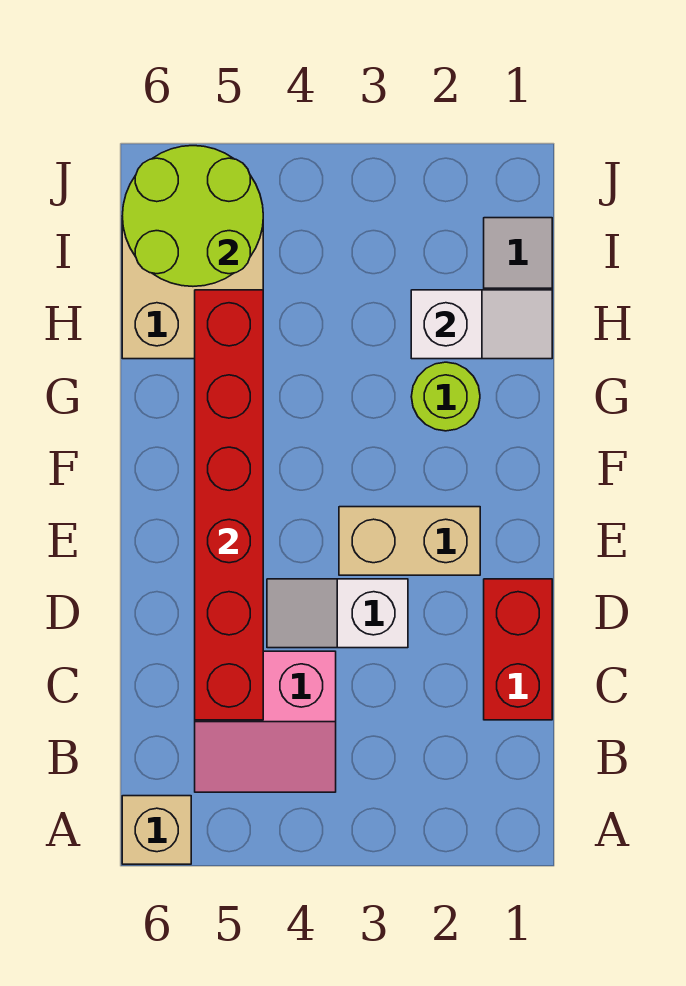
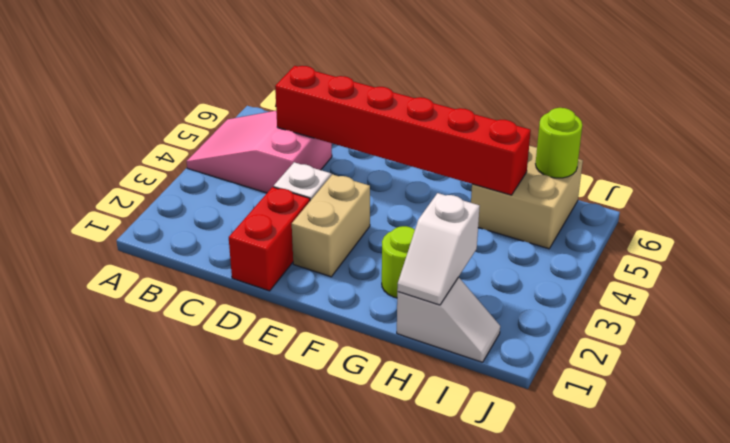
tan 1x1 brick [122,796,191,864] -> none
pink 2x2 slope [195,651,336,792] -> pink 2x3 slope [186,111,332,193]
red 1x2 brick [484,579,552,720] -> red 1x2 brick turned to [229,187,310,291]
lime 2x2 round brick [122,146,263,286] -> lime 1x1 round brick [536,108,582,178]

